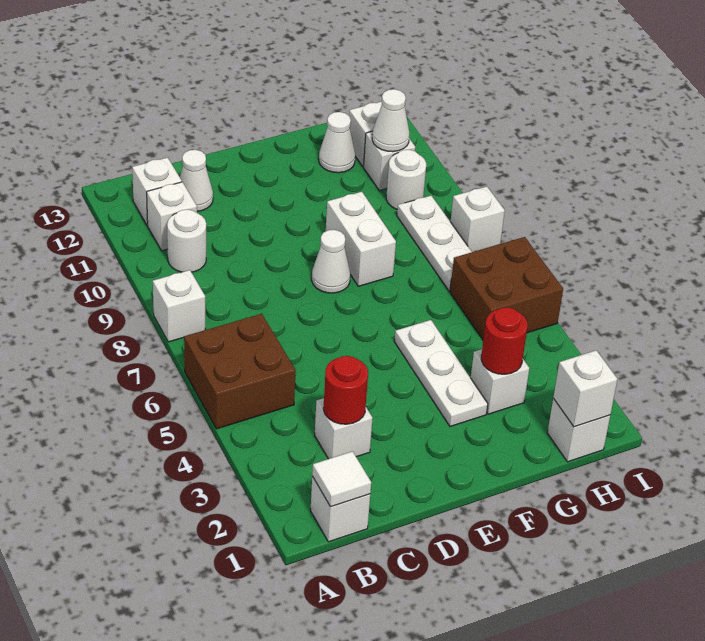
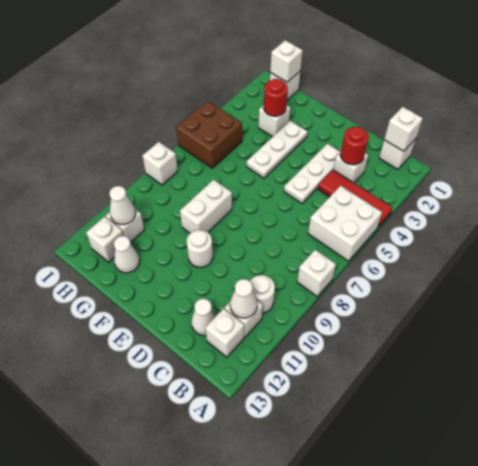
none -> red 1x3 tile [318,170,393,228]
brown 2x2 brick [184,314,296,429] -> white 2x2 brick [308,186,382,261]
white 1x1 tile [312,451,371,507] -> white 1x1 brick [384,107,423,151]
white 1x1 cone [312,230,350,293] -> white 1x1 cone moved to [230,279,257,318]
white 1x3 plate [397,196,472,291] -> white 1x3 plate moved to [284,144,341,204]
white 1x1 round brick [386,150,426,209] -> white 1x1 round brick moved to [187,230,213,267]

